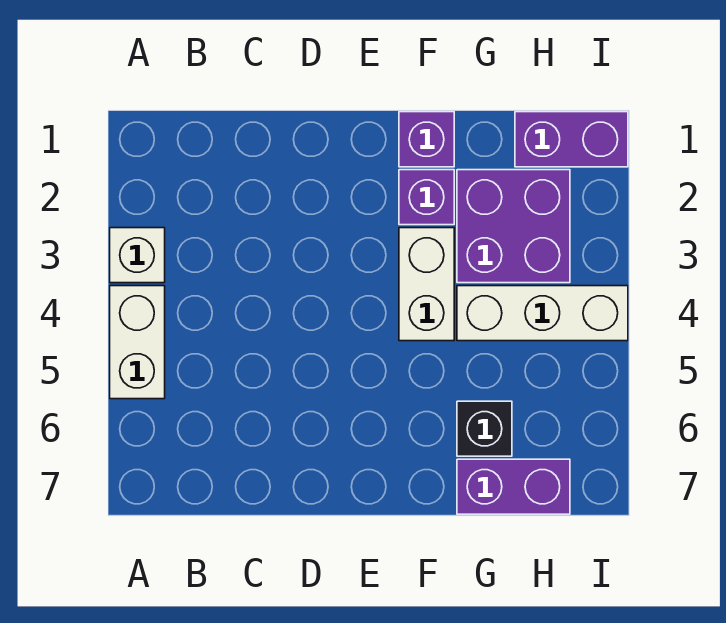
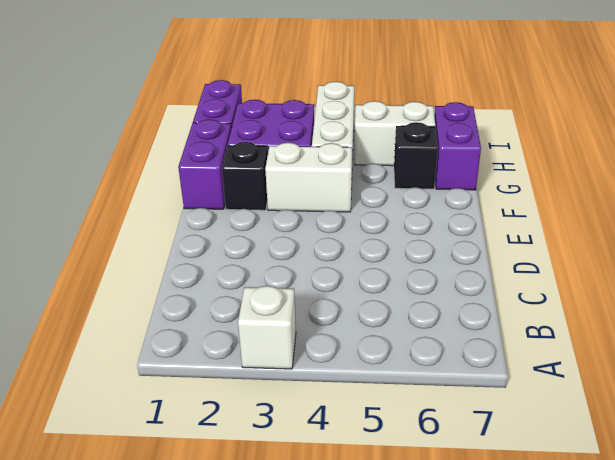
white 1x2 brick [110,286,165,399] -> white 1x2 brick moved to [354,101,435,166]
purple 1x1 brick [399,112,454,167] -> purple 1x2 brick [178,119,231,209]
purple 1x1 brick [399,170,454,225] -> black 1x1 brick [222,142,268,210]

